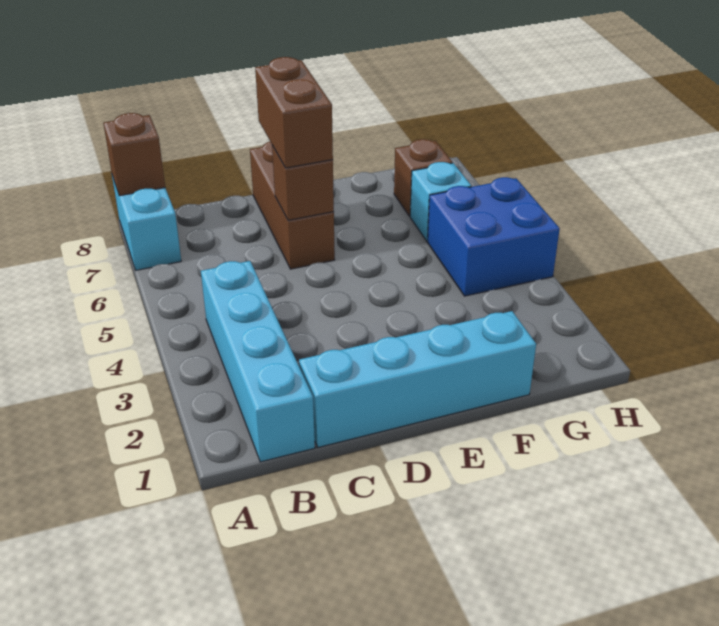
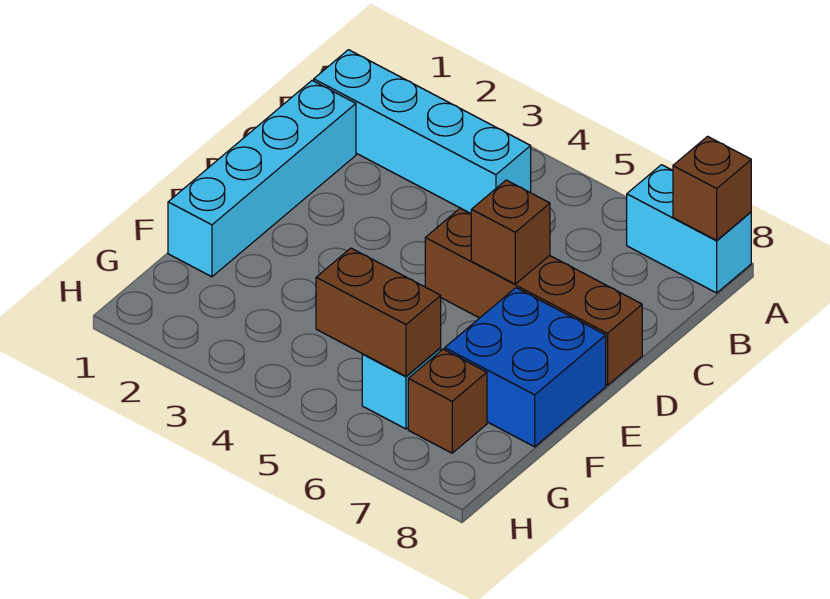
brown 1x3 brick [250,142,335,269] -> brown 1x4 brick [425,208,642,385]
brown 1x2 brick [255,57,333,168] -> brown 1x2 brick moved to [316,248,441,376]
blue 2x2 brick [427,177,560,296] -> blue 2x2 brick moved to [445,288,606,447]

